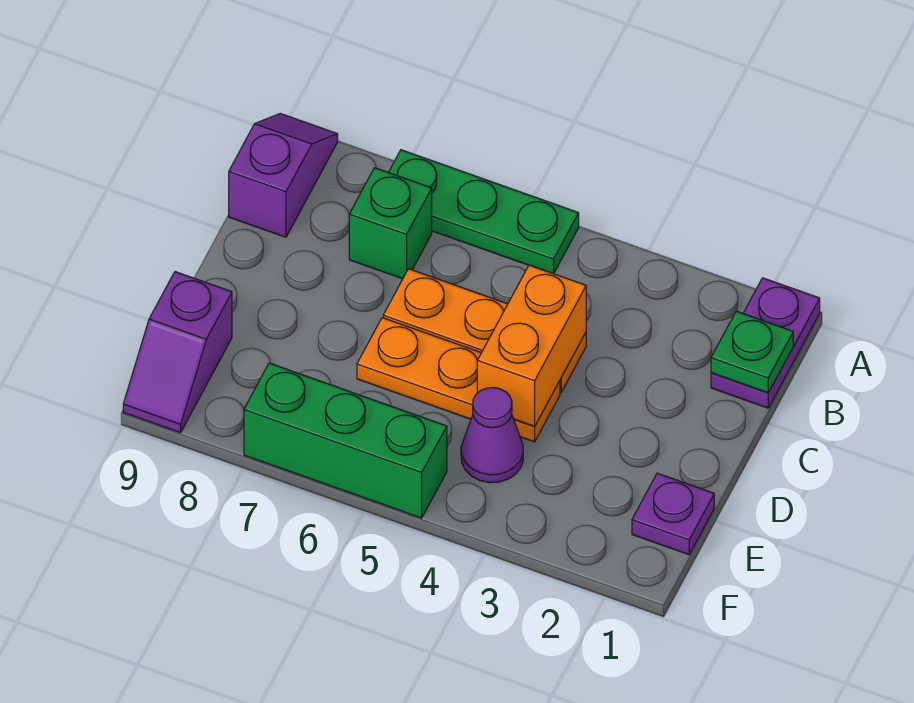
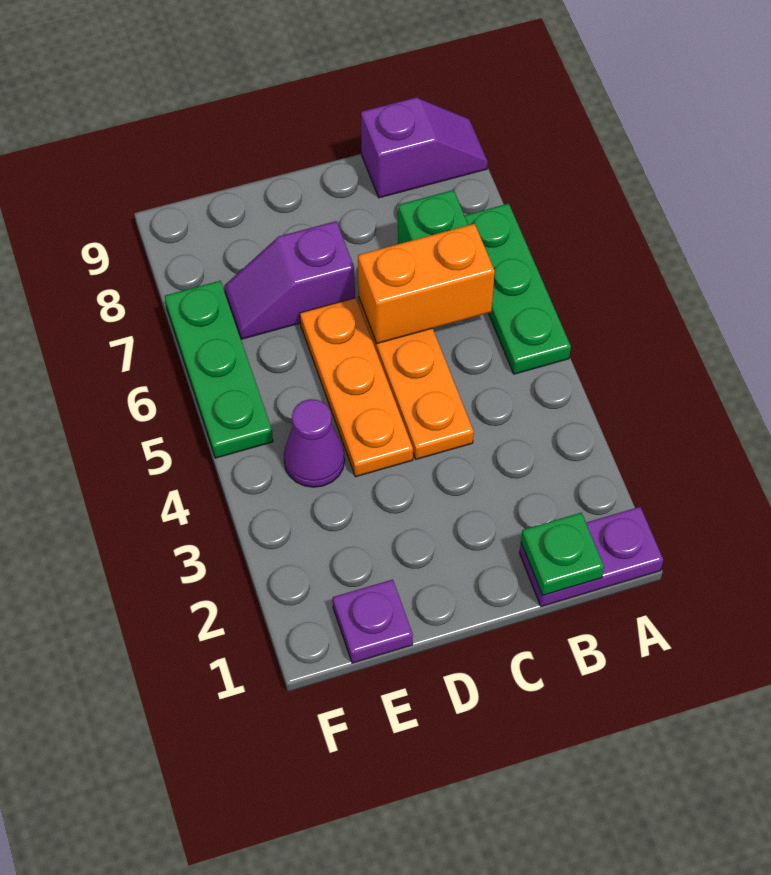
orange 1x2 brick [477,265,586,426] -> orange 1x2 brick moved to [358,224,495,344]
purple 1x2 slope [123,272,232,433] -> purple 1x2 slope moved to [224,221,355,339]
green 1x3 brick [244,363,447,518] -> green 1x3 plate [165,281,273,458]

